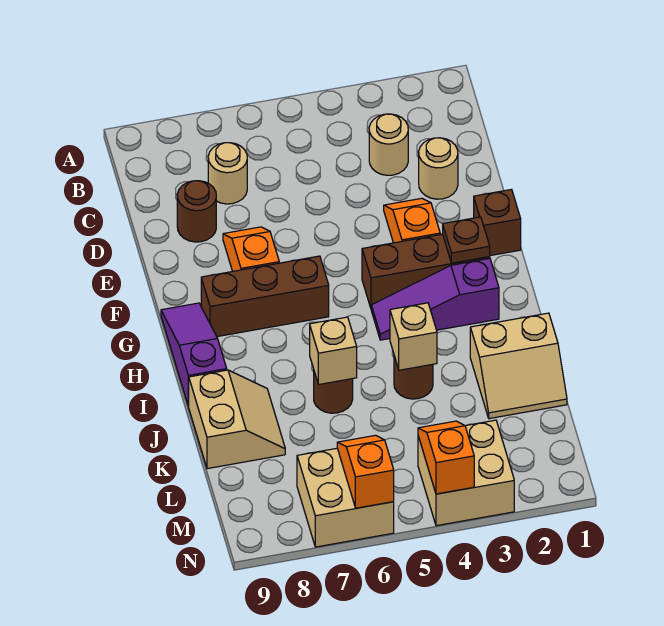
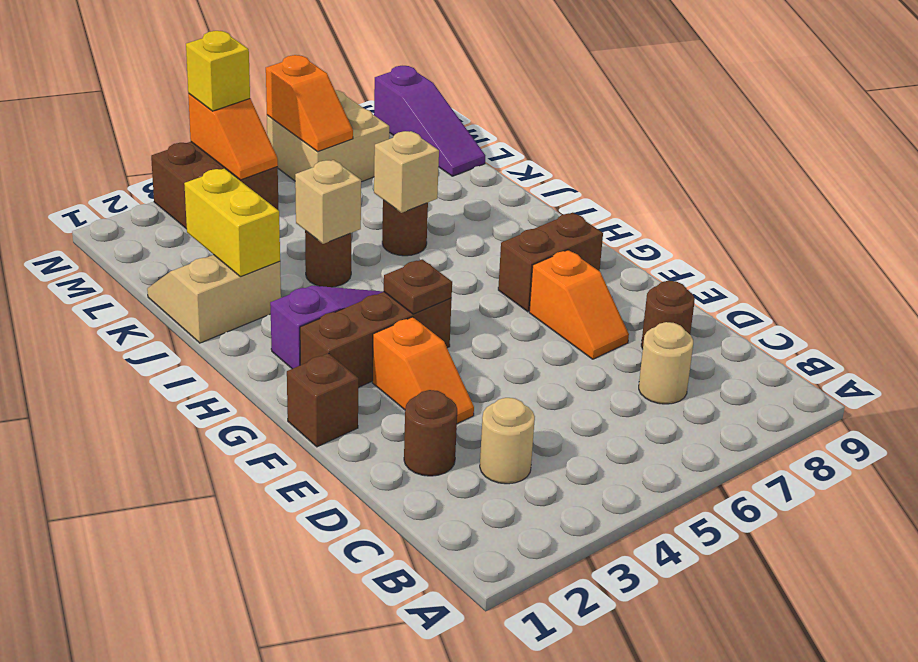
tan 1x1 round brick [419,138,458,199] -> brown 1x1 round brick [404,390,457,476]
brown 1x1 plate [443,217,490,263] -> brown 1x1 plate moved to [384,259,452,314]
brown 1x3 brick [201,256,329,337] -> brown 1x2 brick [498,213,603,312]
purple 1x3 slope [161,303,227,406] -> purple 1x3 slope moved to [374,66,485,176]
none -> yellow 1x2 brick [184,169,280,277]
tan 2x2 slope [189,370,285,469] -> none
tan 2x2 brick [418,420,514,526] -> brown 2x2 brick [151,142,278,229]
none -> yellow 1x1 brick [186,31,250,111]

